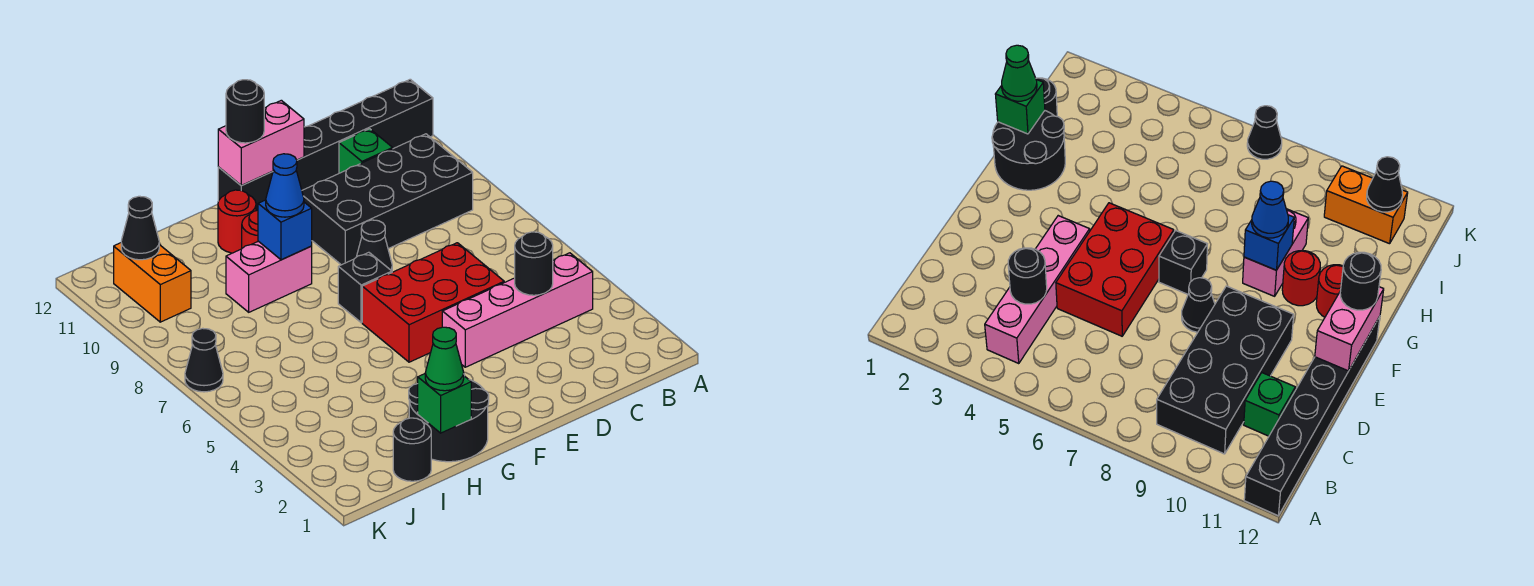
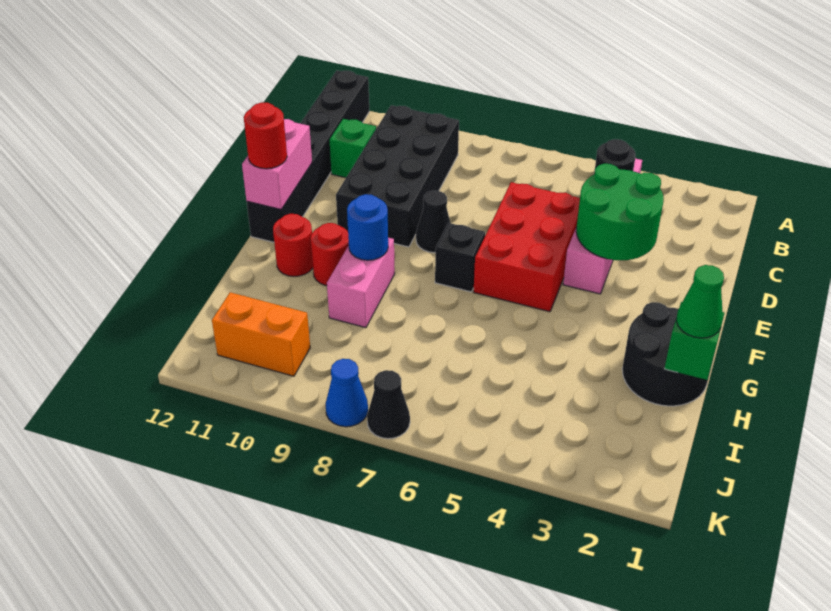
none -> green 2x2 round brick [576,164,664,260]
black 1x1 round brick [226,80,264,143] -> red 1x1 round brick [244,102,287,169]
blue 1x1 brick [258,200,312,260] -> blue 1x1 round brick [347,194,388,260]
blue 1x1 cone [266,154,304,217] -> blue 1x1 cone moved to [326,359,368,427]
black 1x1 round brick [393,418,431,481] -> none
black 1x1 cone [121,196,159,260] -> none

